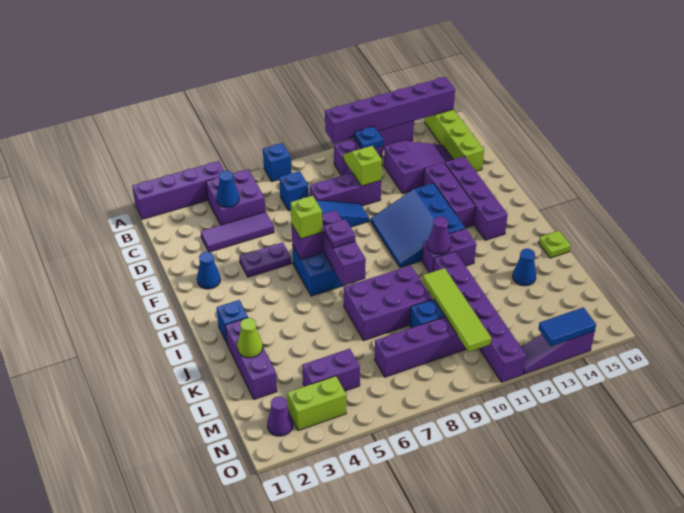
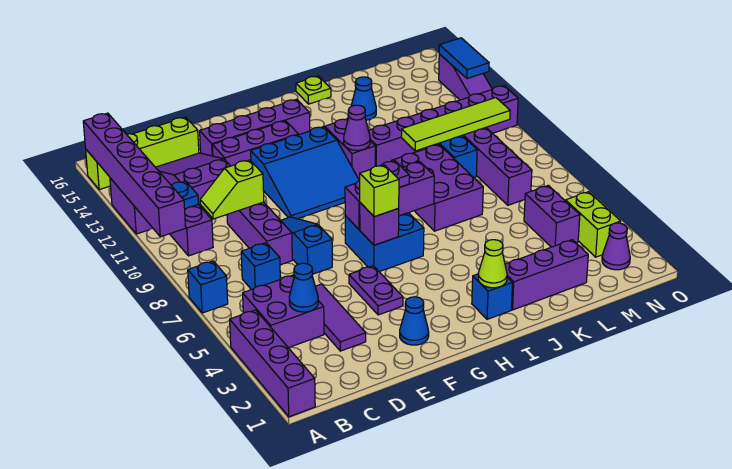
lime 1x1 cone [237,318,263,358] -> lime 1x1 cone moved to [478,240,507,288]

